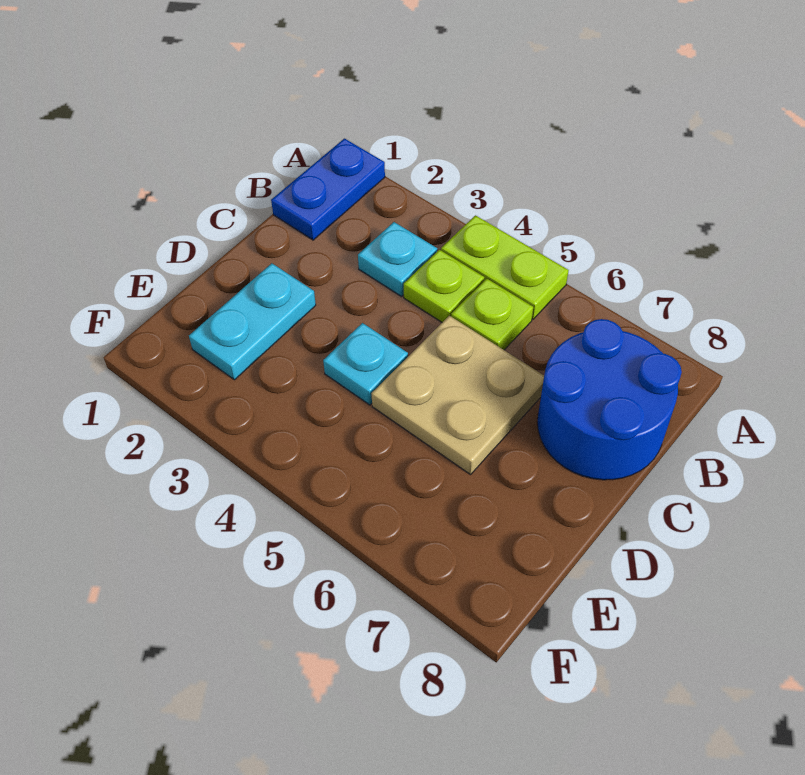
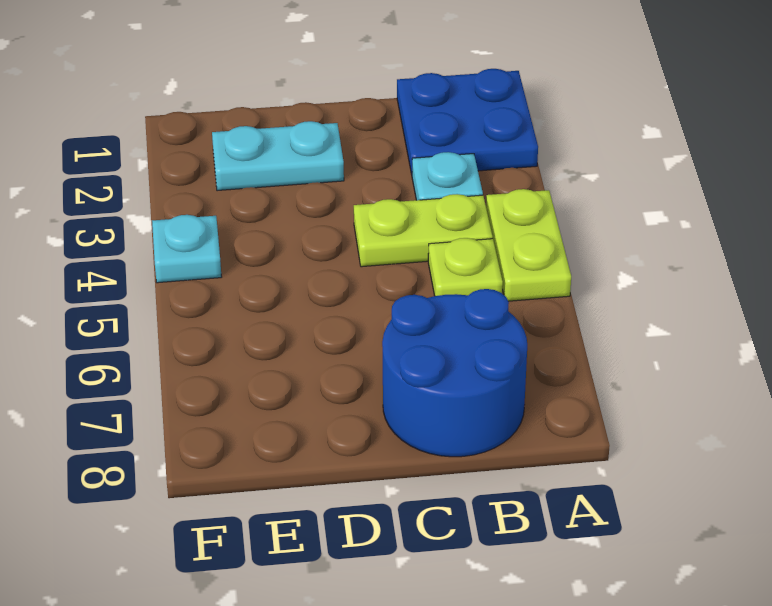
blue 1x2 plate [271,139,385,240] -> blue 2x2 plate [397,69,538,174]
lime 1x1 plate [404,250,484,322] -> lime 1x2 plate [354,194,493,267]
tan 2x2 plate [372,316,544,475] -> none
cyan 1x1 plate [323,323,408,405] -> cyan 1x1 plate moved to [152,215,222,283]

